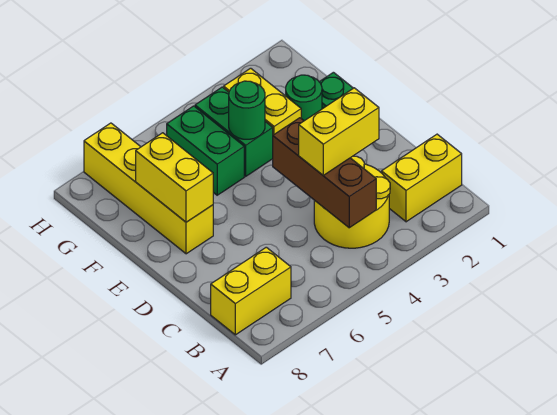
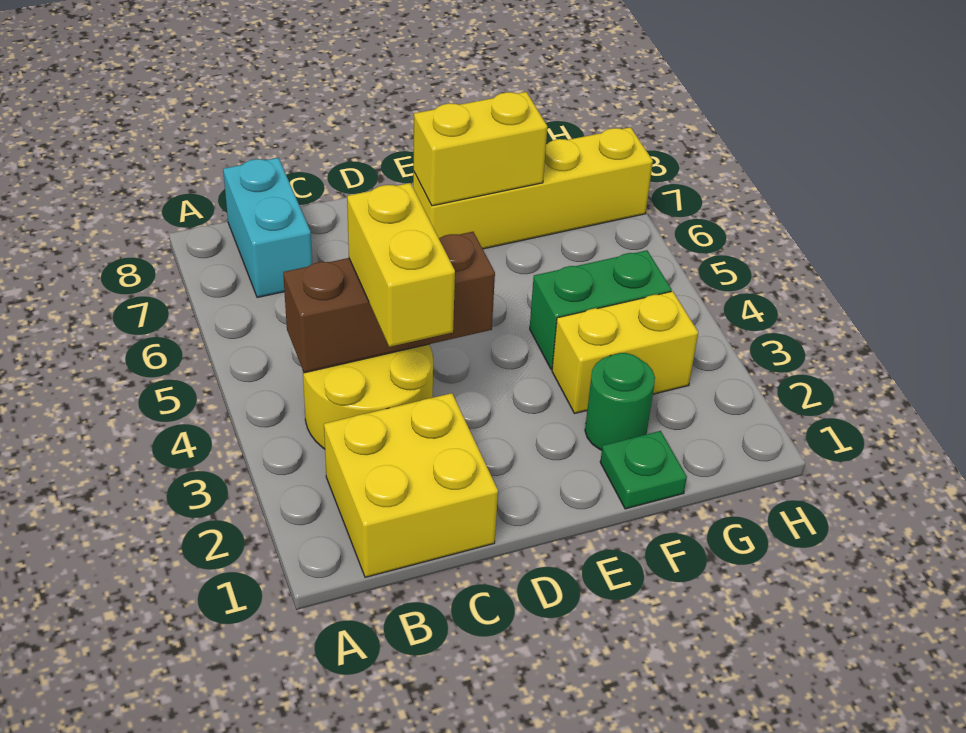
yellow 1x2 brick [381,134,462,222] -> yellow 2x2 brick [324,393,498,577]
yellow 1x2 brick [211,247,291,335] -> cyan 1x2 brick [223,158,312,298]
green 1x1 round brick [229,81,265,139] -> none
green 1x2 brick [167,106,244,195] -> none

